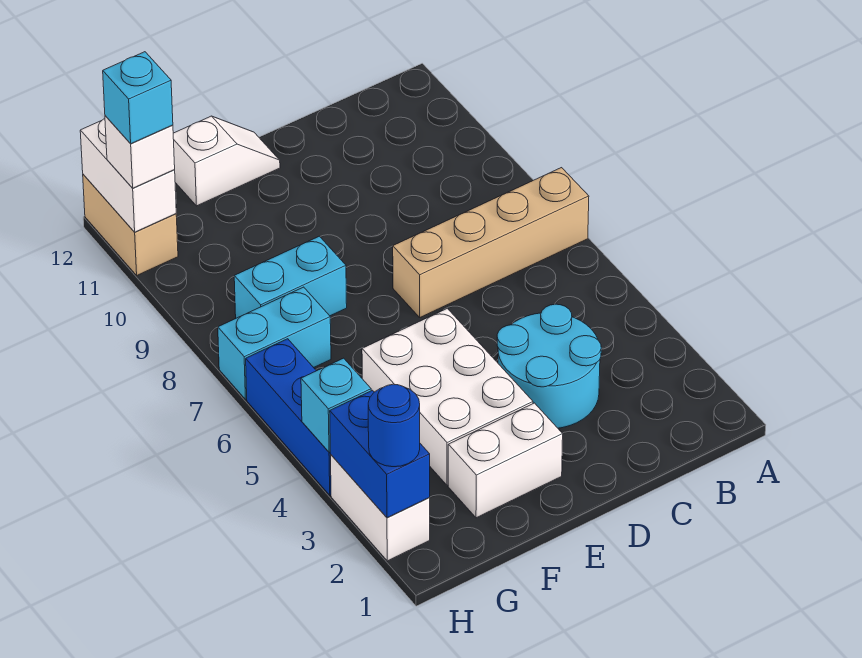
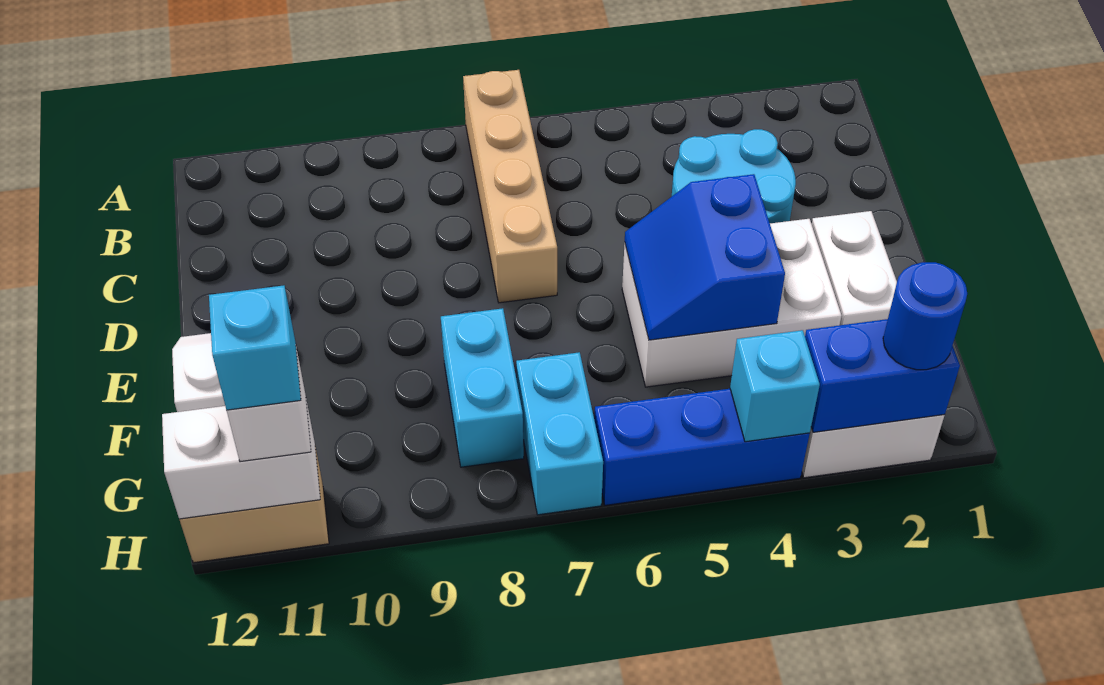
none -> blue 2x2 slope [625,174,785,340]

